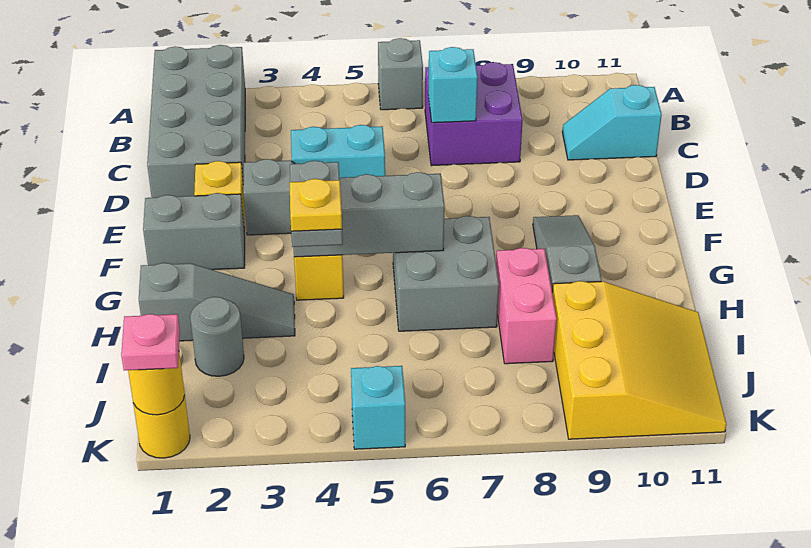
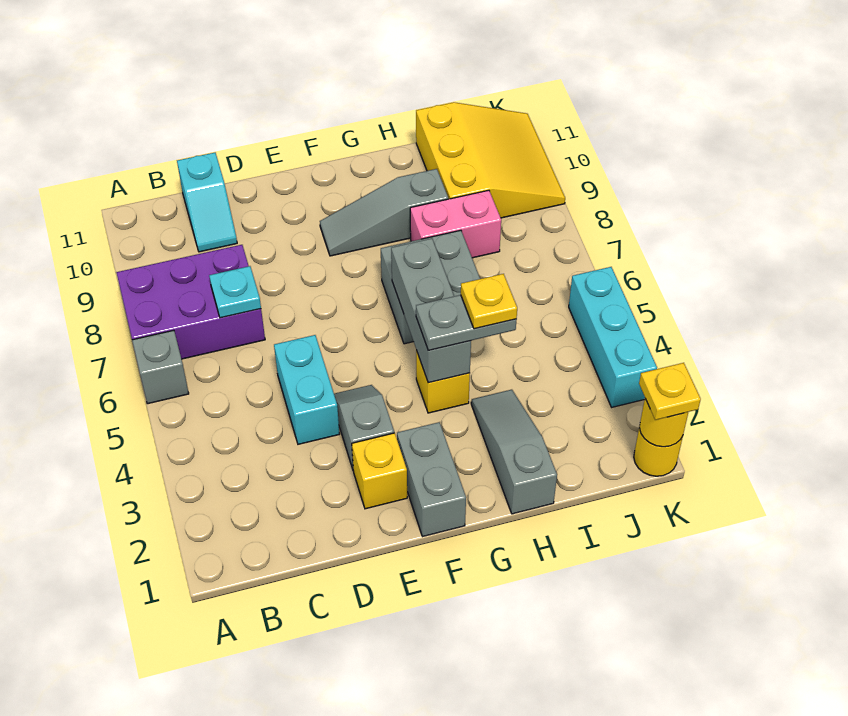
grey 2x4 brick [147,45,245,198] -> none
purple 2x2 brick [425,62,523,166] -> purple 2x3 brick [116,245,265,359]
cyan 1x1 brick [428,47,478,123] -> cyan 1x1 plate [209,266,261,318]
grey 1x1 round brick [190,297,244,376] -> none
yellow 3x3 slope [552,281,727,439] -> yellow 3x3 slope turned to [416,102,565,218]
pink 1x1 plate [121,314,180,370] -> yellow 1x1 plate [639,363,701,420]
cyan 1x1 brick [351,366,405,449] -> cyan 1x3 brick [569,267,657,407]

